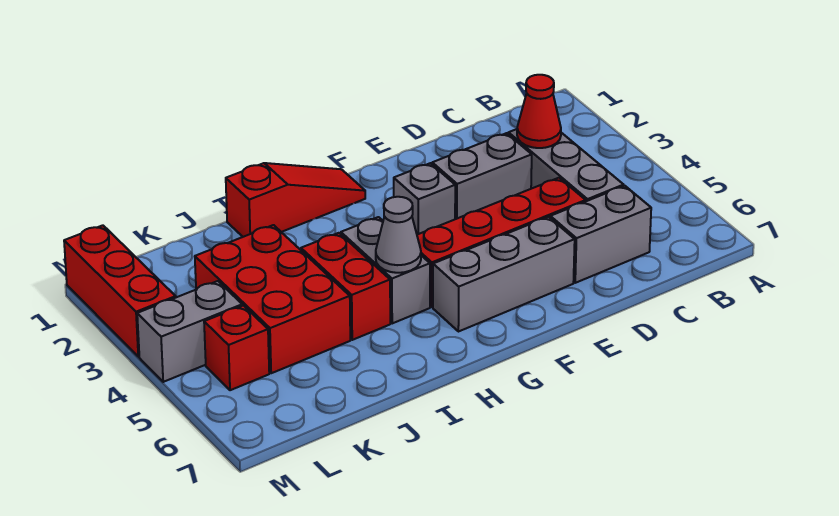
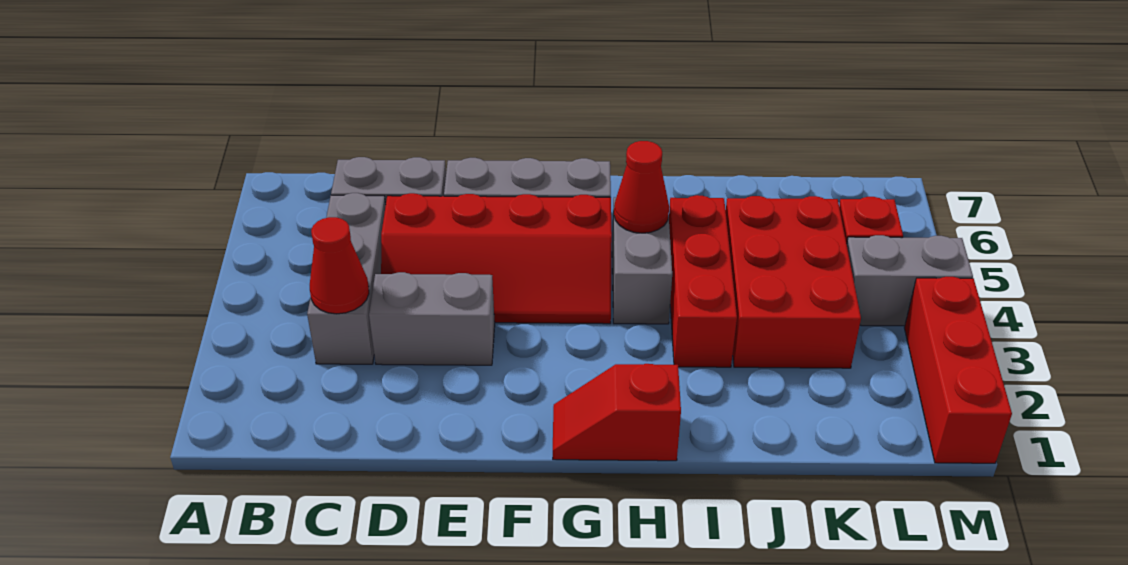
grey 1x1 brick [394,163,455,235] -> none
red 1x3 slope [226,163,365,237] -> red 1x2 slope [553,364,681,461]
grey 1x1 cone [376,197,421,273] -> red 1x1 cone [614,141,669,233]
red 1x2 brick [301,233,390,340] -> red 1x3 brick [669,195,737,367]

